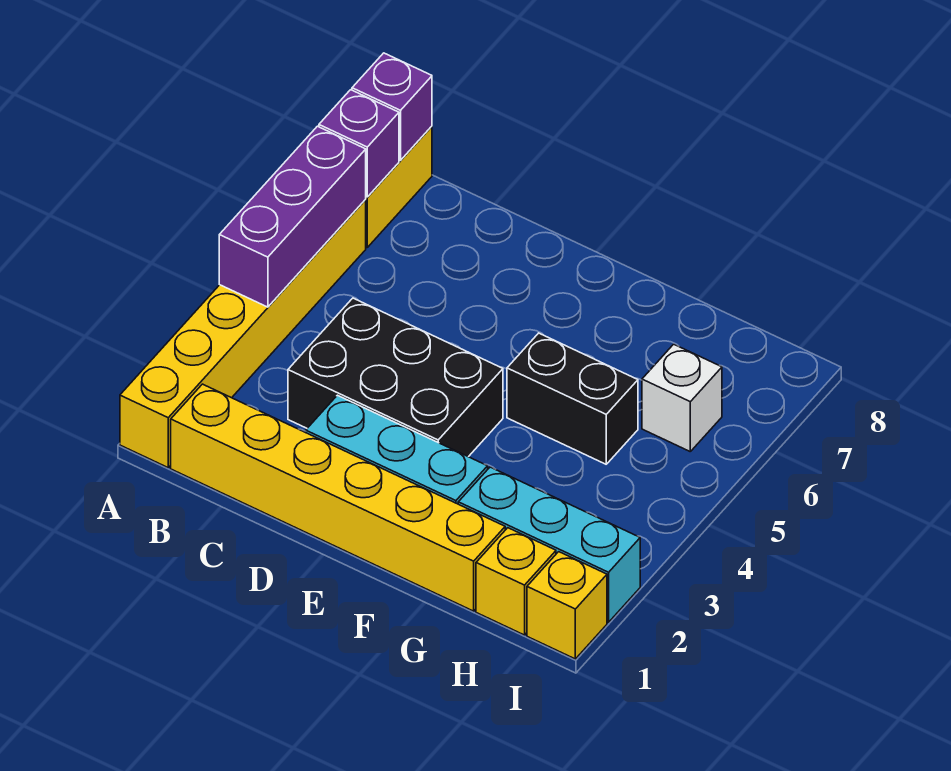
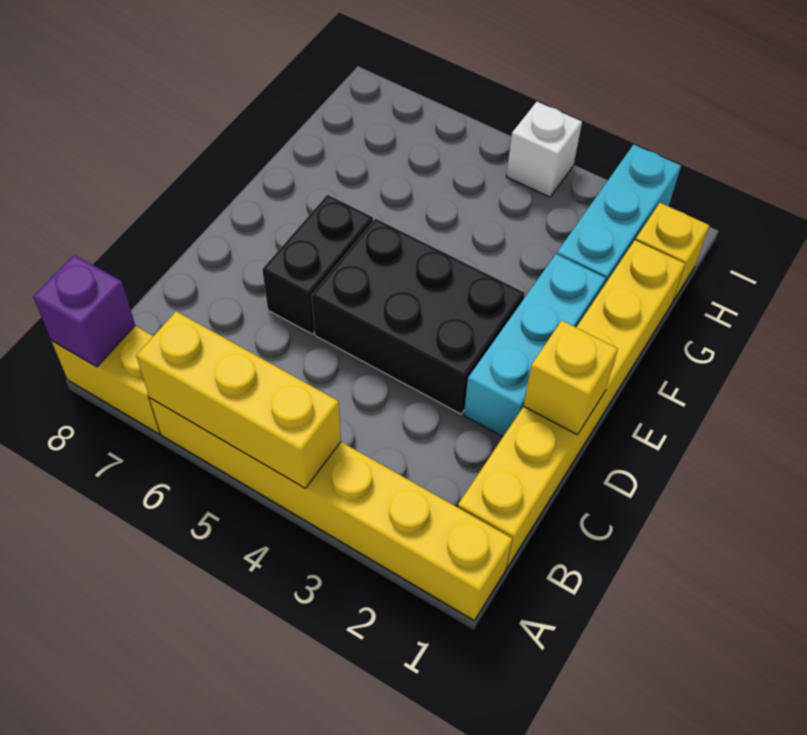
purple 1x3 brick [219,126,366,307] -> yellow 1x3 brick [136,311,341,488]
purple 1x1 brick [319,90,399,197] -> none
black 2x3 brick [288,298,503,457] -> black 2x3 brick turned to [312,219,525,414]
black 1x2 brick [507,333,638,464] -> black 1x2 brick moved to [262,195,373,334]
white 1x1 brick [642,344,722,451] -> white 1x1 brick moved to [506,102,582,197]
yellow 1x1 brick [527,552,607,659] -> yellow 1x1 brick moved to [524,321,618,435]

